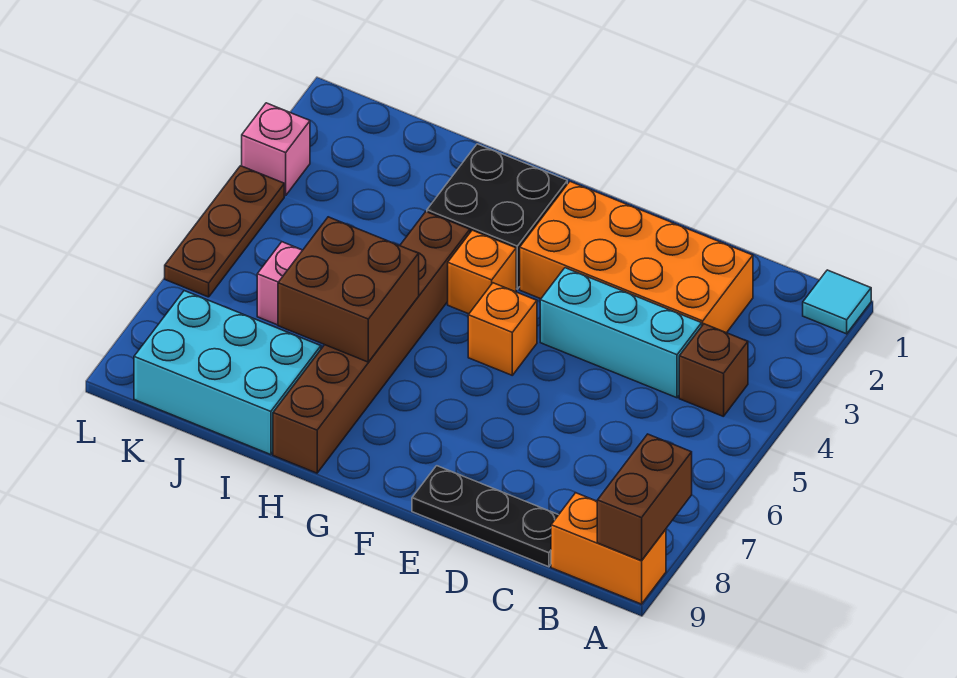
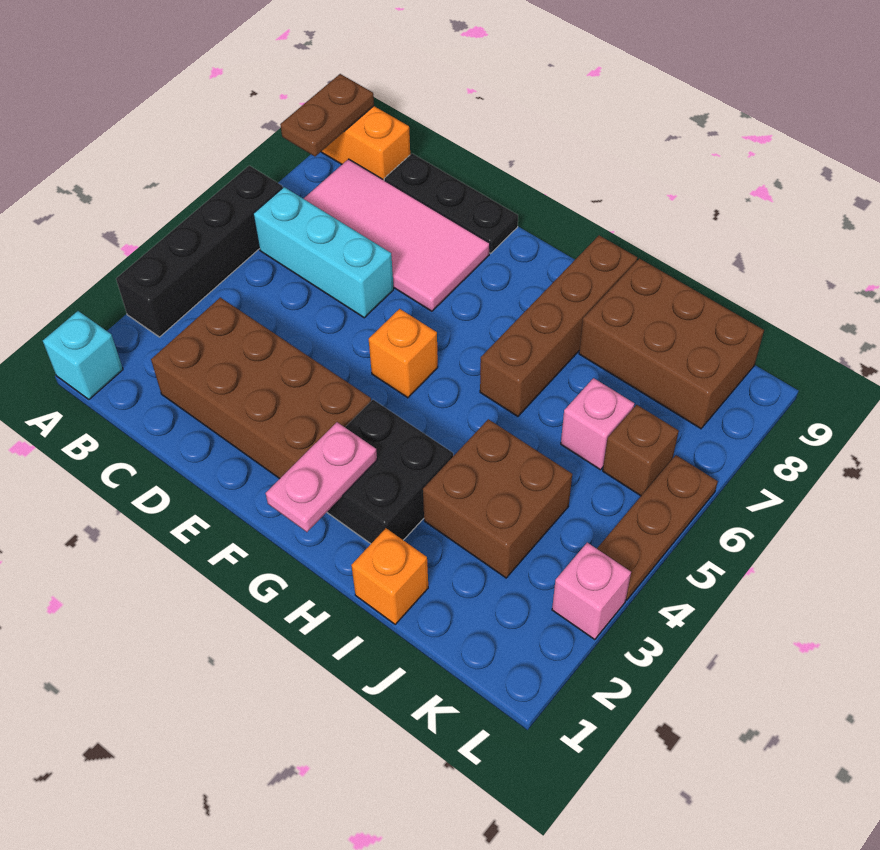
cyan 1x1 tile [803,270,871,334] -> cyan 1x1 brick [43,311,123,399]
none -> black 1x4 brick [116,166,283,337]
brown 1x2 brick [597,434,692,561] -> brown 1x2 plate [280,74,374,156]
brown 1x1 brick [679,324,748,417] -> brown 1x1 brick moved to [603,405,679,496]
none -> pink 2x4 tile [304,159,490,311]
orange 2x4 brick [520,182,753,333] -> brown 2x4 brick [151,298,371,479]
cyan 1x3 brick [540,268,702,398] -> cyan 1x3 brick moved to [253,187,394,318]
none -> pink 1x2 plate [266,422,377,532]
orange 1x1 brick [448,230,516,314] -> orange 1x1 brick moved to [351,528,428,624]
brown 1x6 brick [273,212,470,473] -> brown 1x4 brick [480,235,637,417]
brown 2x2 brick [278,217,419,362] -> brown 2x2 brick moved to [423,419,572,578]
cyan 2x3 brick [134,291,321,455] -> brown 2x3 brick [579,259,764,429]

